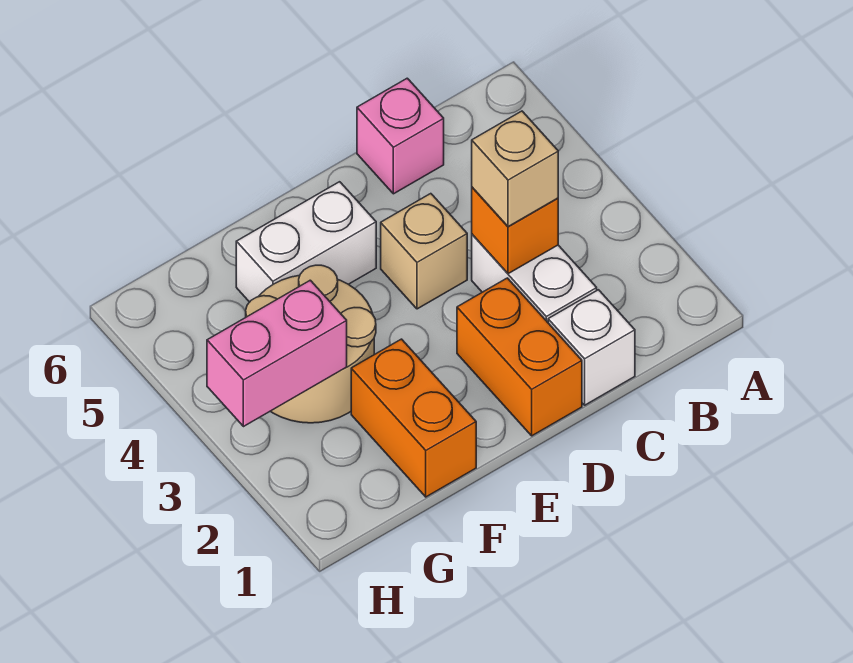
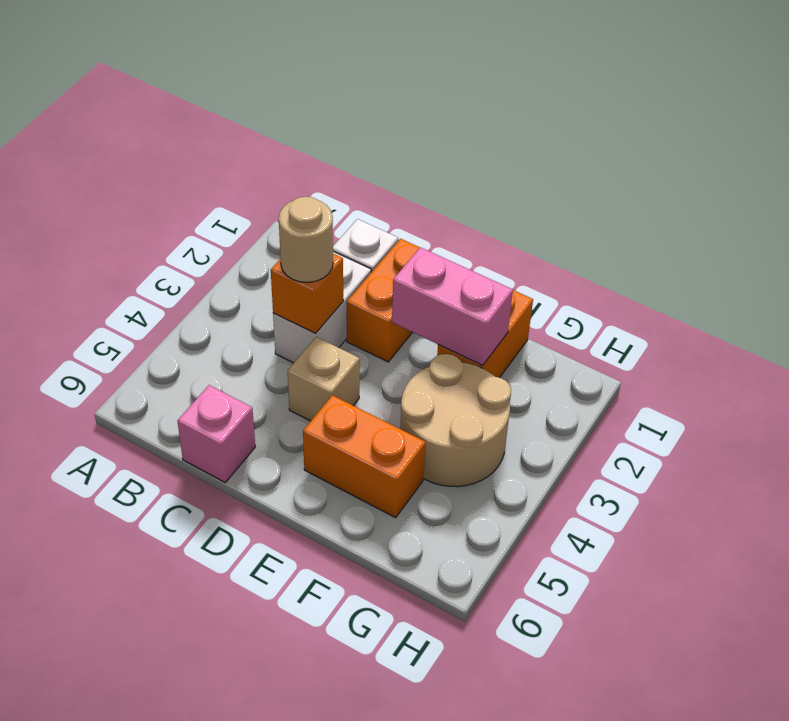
tan 1x1 brick [472,111,558,227] -> tan 1x1 round brick [279,197,333,283]
white 1x2 brick [236,182,376,302] -> orange 1x2 brick [303,395,425,518]
pink 1x2 brick [207,280,347,427] -> pink 1x2 brick moved to [392,247,513,366]

